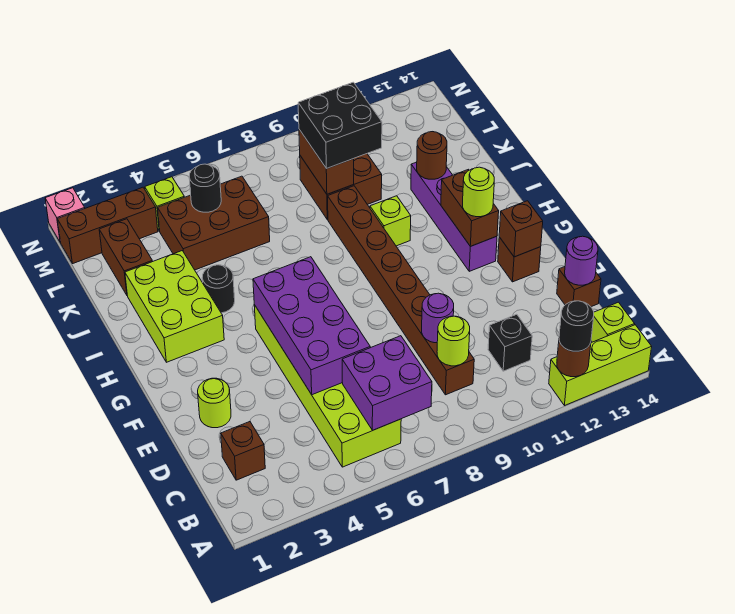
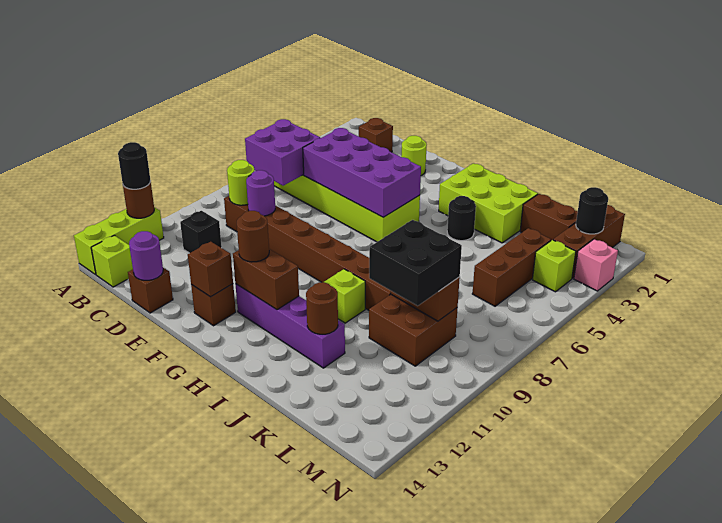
lime 1x1 round brick [463,167,494,217] -> brown 1x1 round brick [237,211,269,262]
brown 2x3 brick [158,176,270,270] -> brown 1x3 brick [472,228,551,306]
black 1x1 round brick [189,164,221,212] -> black 1x1 round brick moved to [576,187,608,234]
pink 1x1 brick [45,188,85,243] -> pink 1x1 brick moved to [574,239,618,291]

